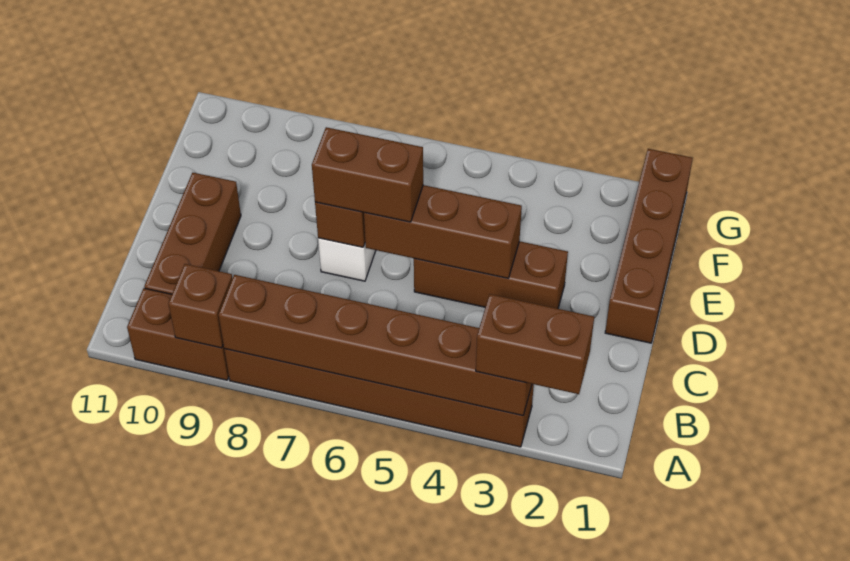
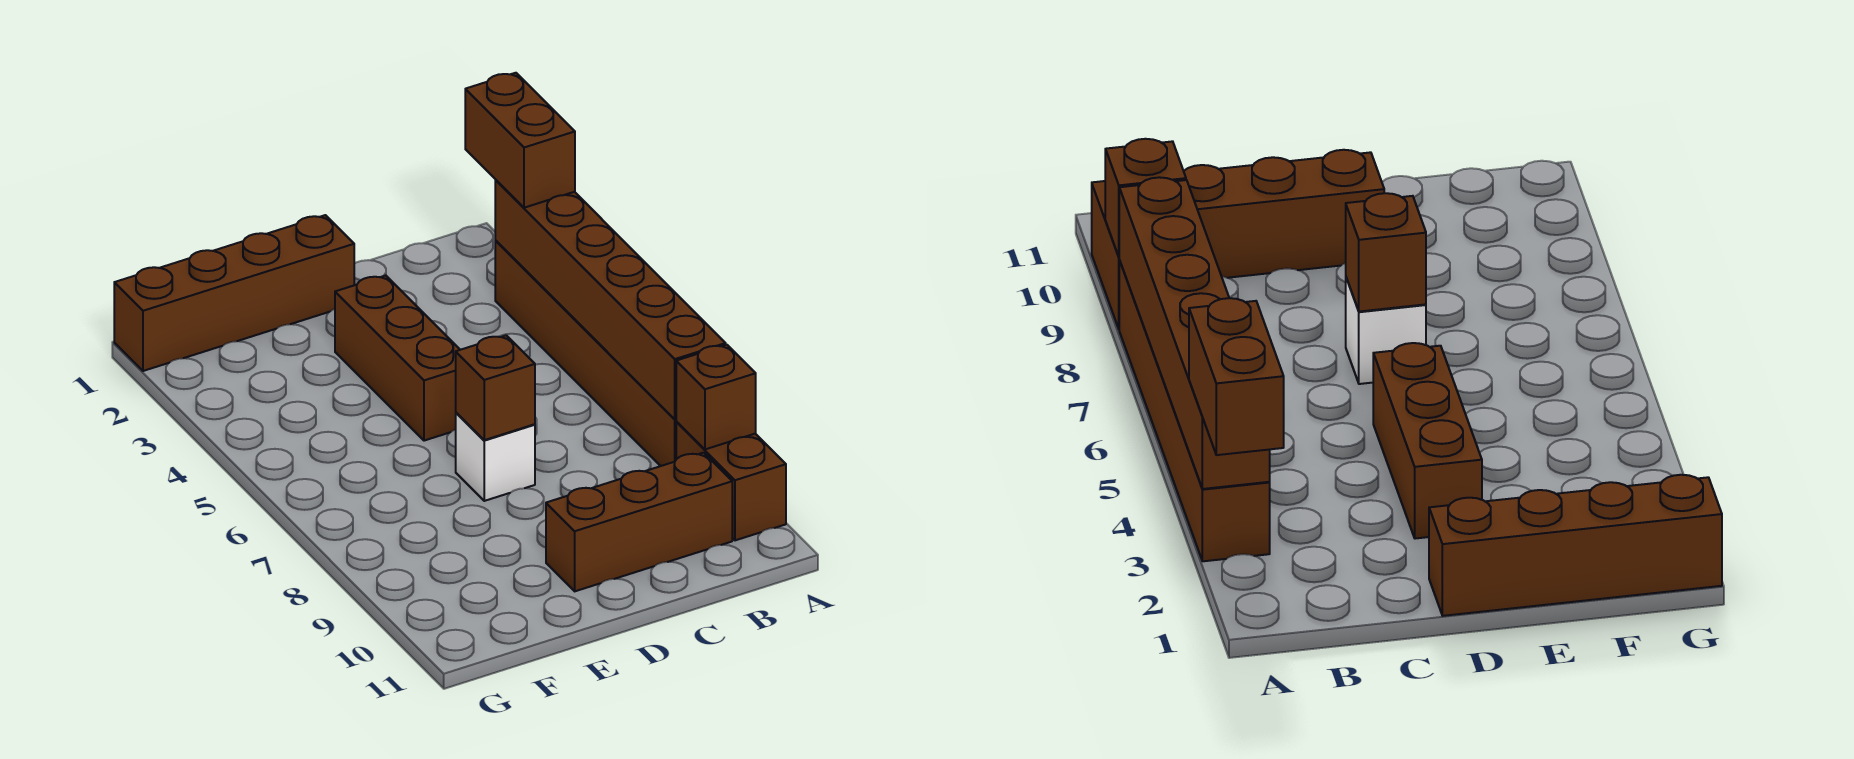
brown 1x3 brick [364,185,522,278] -> none
brown 1x2 brick [312,127,423,222] -> none

